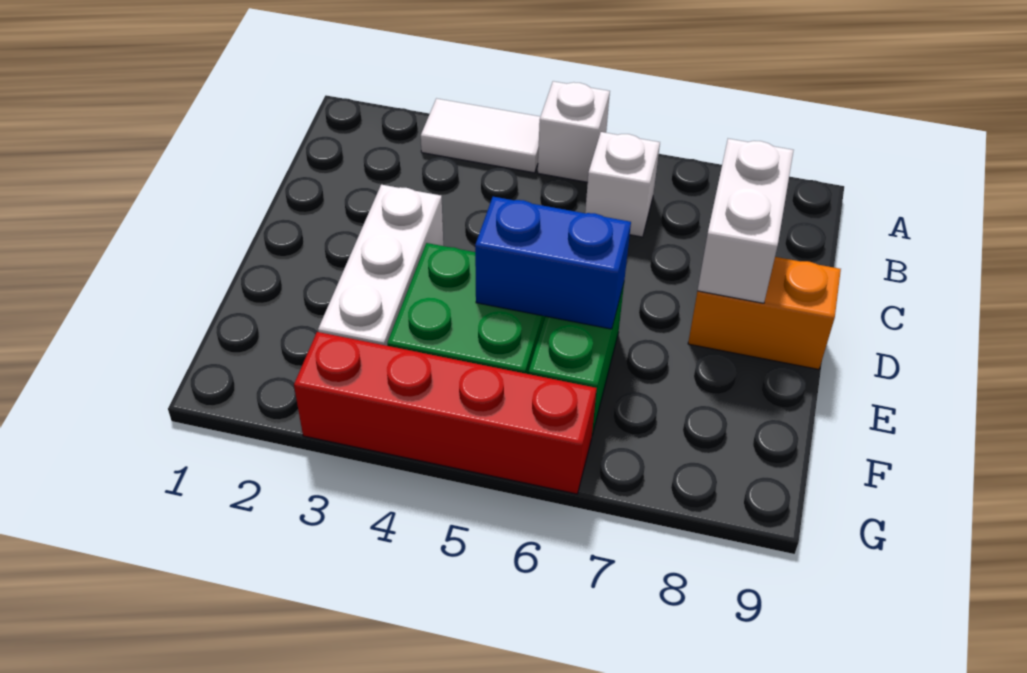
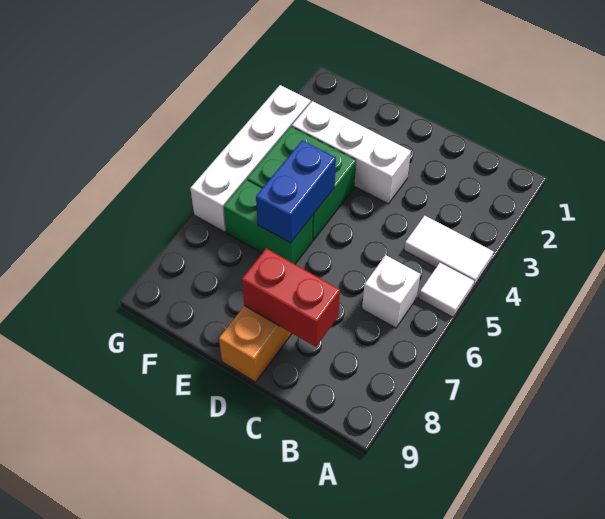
white 1x2 tile [421,99,540,173] -> white 1x2 tile turned to [404,216,494,287]
white 1x1 brick [538,81,610,182] -> white 1x1 tile [419,263,474,317]
white 1x2 brick [698,139,794,303] -> red 1x2 brick [242,248,340,347]
red 1x4 brick [294,332,597,494] -> white 1x4 brick [190,85,311,232]

